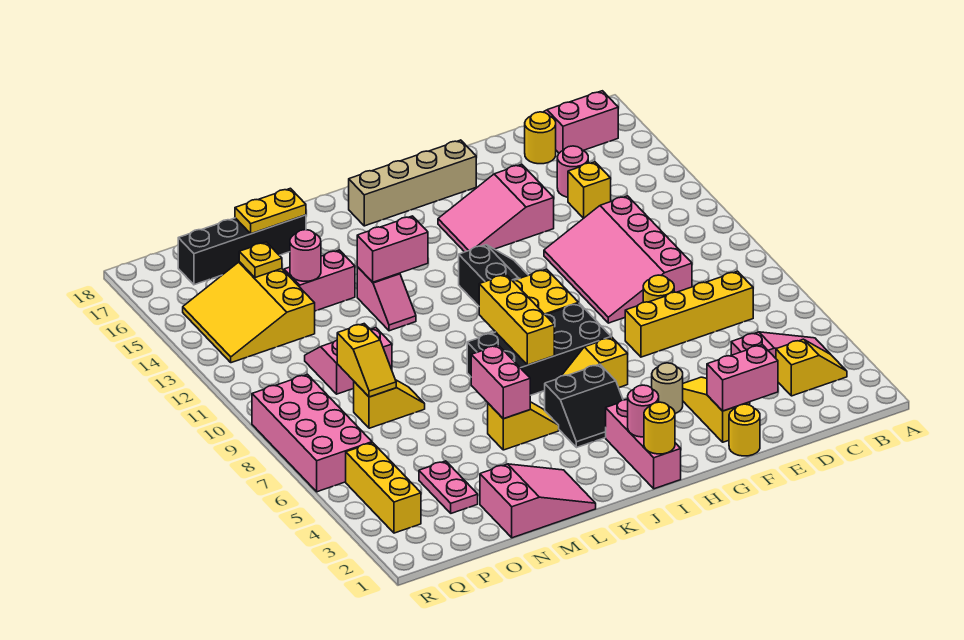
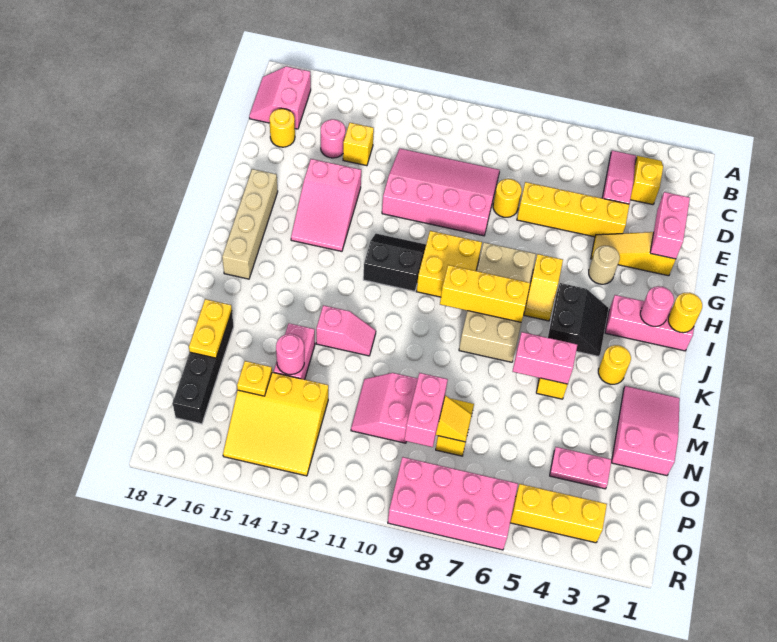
yellow 1x4 brick [625,271,753,357] -> yellow 1x4 brick turned to [517,182,629,237]
pink 3x4 slope [544,196,692,323] -> pink 3x4 slope turned to [382,149,500,236]
yellow 1x1 round brick [729,404,760,456] -> yellow 1x1 round brick moved to [598,345,631,384]
black 2x4 brick [467,303,611,395] -> tan 2x4 brick [459,243,536,362]
pink 1x2 brick [357,216,428,282] -> pink 1x2 brick moved to [404,373,448,447]

